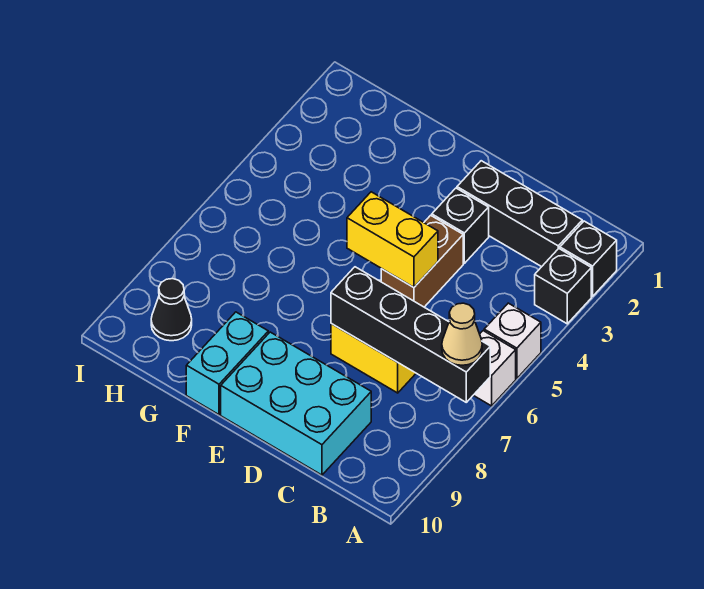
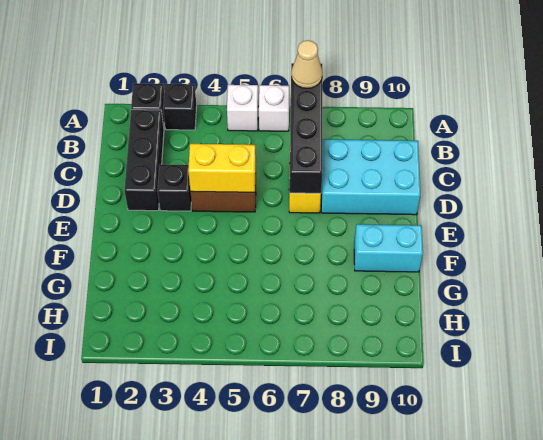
cyan 2x3 brick [221,332,371,475] -> cyan 2x3 brick turned to [321,139,420,215]
yellow 1x2 brick [347,192,438,287] -> yellow 1x2 brick turned to [188,144,256,192]
black 1x1 cone [151,279,192,341] -> none

